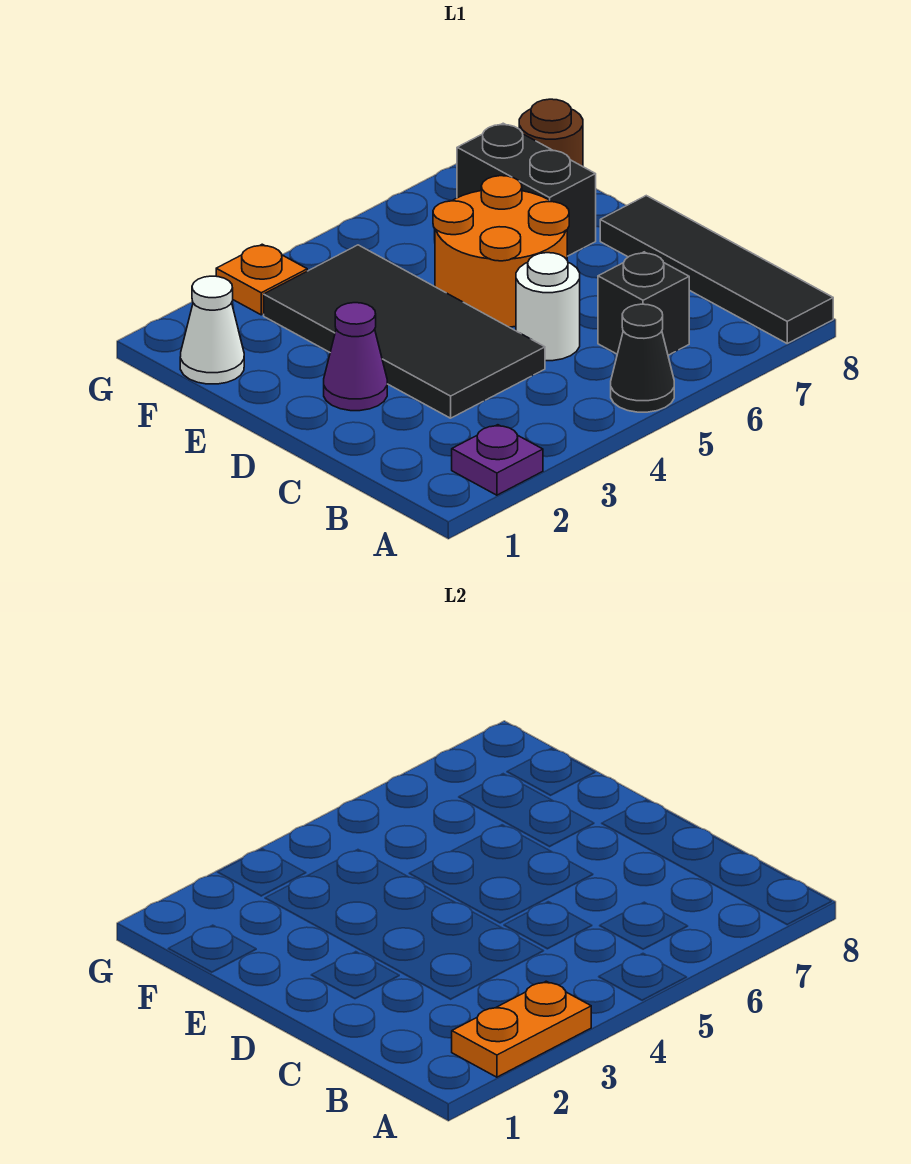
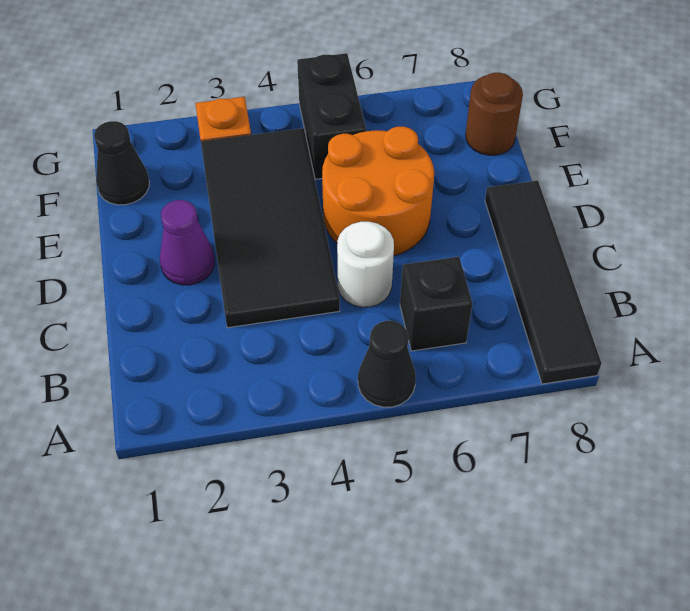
purple 1x1 plate [452,425,543,495] -> none
orange 1x2 plate [452,981,591,1077] -> none
black 1x2 brick [457,123,596,256] -> black 1x2 brick moved to [297,53,366,179]
white 1x1 cone [180,276,244,384] -> black 1x1 cone [94,121,149,205]

